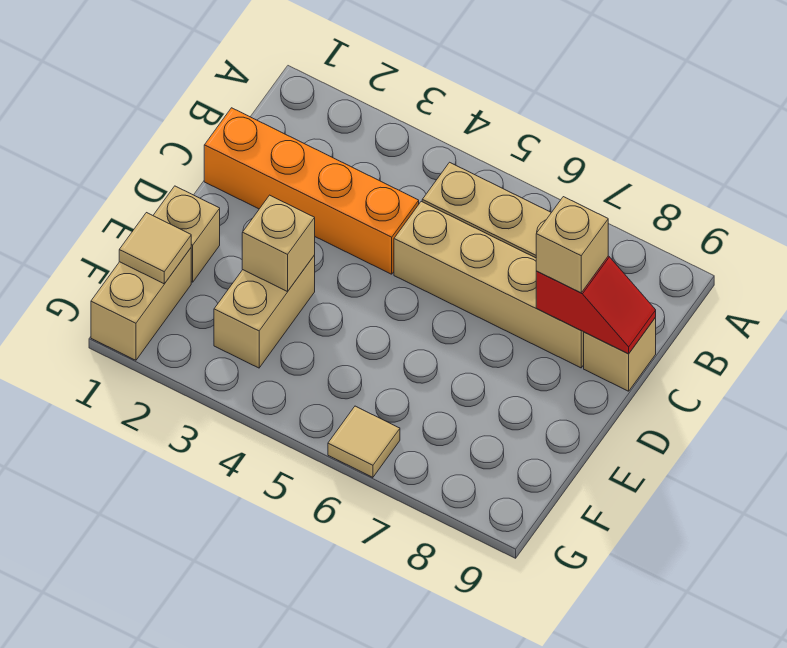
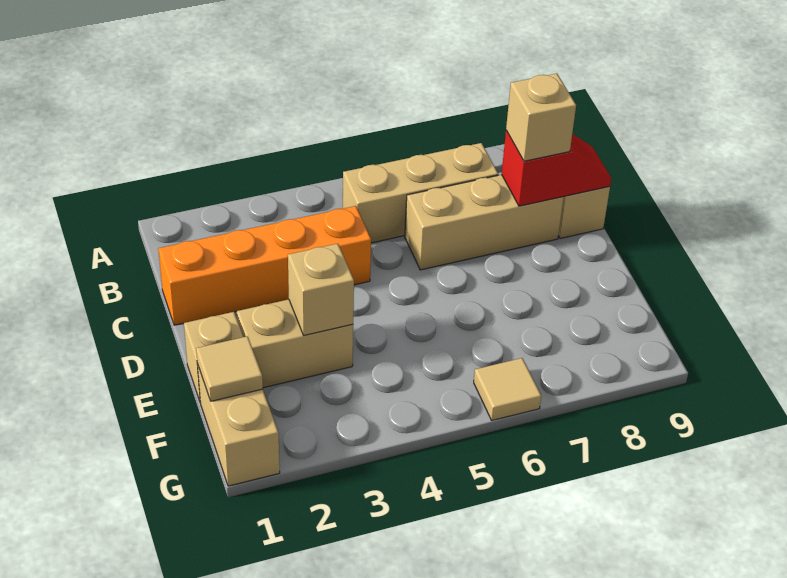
tan 1x4 brick [394,202,584,368] -> tan 1x3 brick [405,175,564,270]
tan 1x2 brick [214,255,315,368] -> tan 1x2 brick turned to [237,299,353,388]

